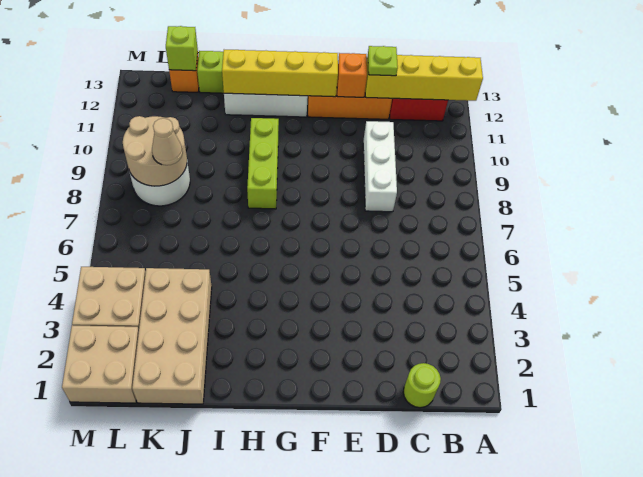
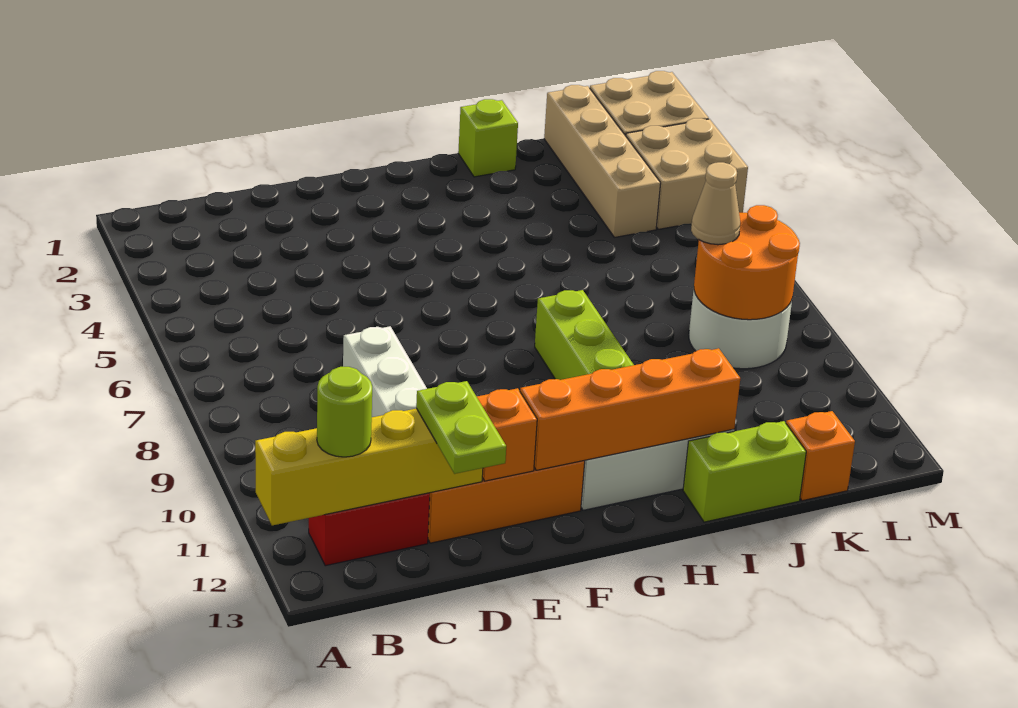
lime 1x1 round brick [403,363,441,408] -> lime 1x1 round brick moved to [317,367,372,457]
lime 1x1 plate [368,46,398,76] -> lime 1x2 plate [416,381,506,474]
yellow 1x4 brick [222,50,338,97] -> orange 1x4 brick [520,348,740,470]
tan 2x4 brick [132,268,212,404] -> tan 1x4 brick [544,85,661,237]
tan 2x2 round brick [123,116,187,186] -> orange 2x2 round brick [694,205,800,320]
lime 1x1 brick [166,26,198,71] -> lime 1x1 brick moved to [458,99,518,177]

